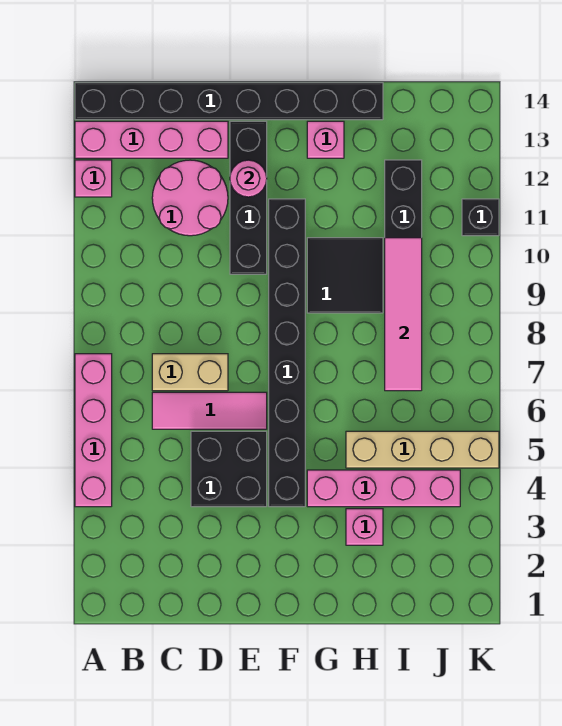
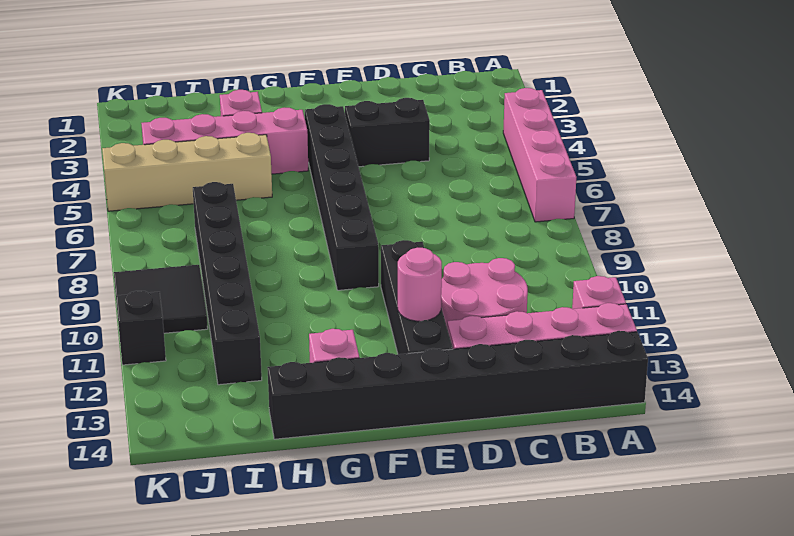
pink 1x3 tile [152,392,267,429] -> none
tan 1x2 brick [152,354,228,391] -> none
black 2x2 brick [191,431,267,507] -> black 1x2 brick [345,98,430,167]
black 1x8 brick [269,199,305,507] -> black 1x6 brick [305,104,379,290]
black 2x2 tile [307,238,383,313] -> black 2x2 tile moved to [114,265,208,333]
pink 1x4 tile [385,238,422,391] -> none

